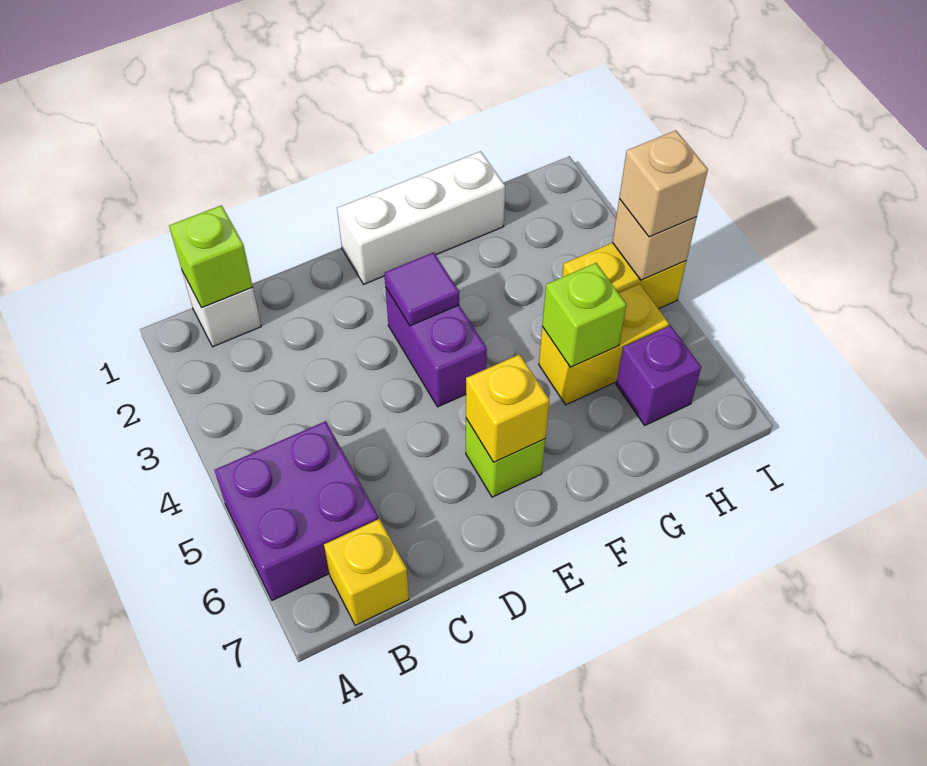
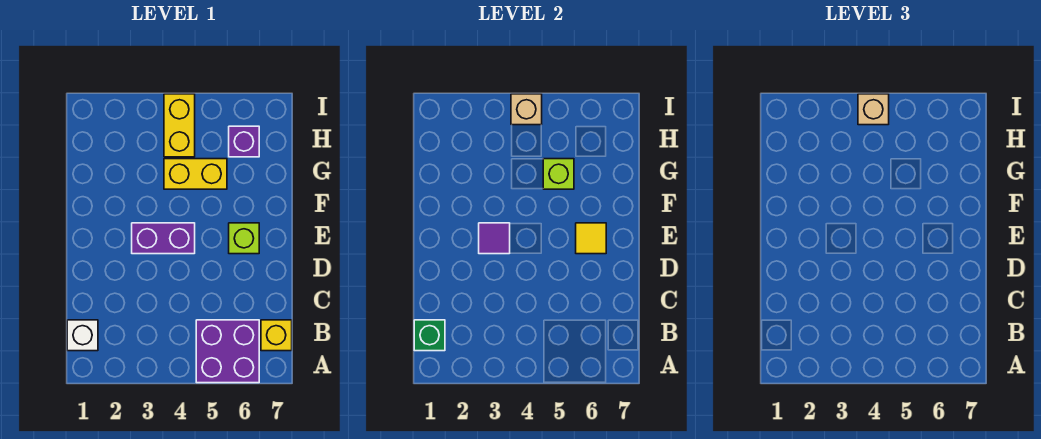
lime 1x1 brick [169,205,253,308] -> green 1x1 brick [414,320,445,351]
white 1x3 brick [337,151,505,284] -> none
yellow 1x1 brick [466,354,550,462] -> yellow 1x1 tile [576,223,606,254]
yellow 1x2 brick [539,284,669,405] -> yellow 1x2 brick turned to [164,159,227,189]

